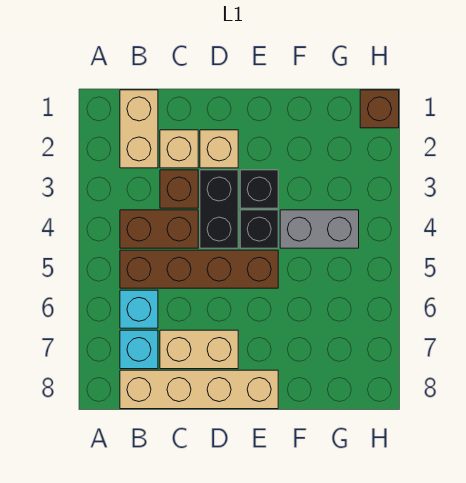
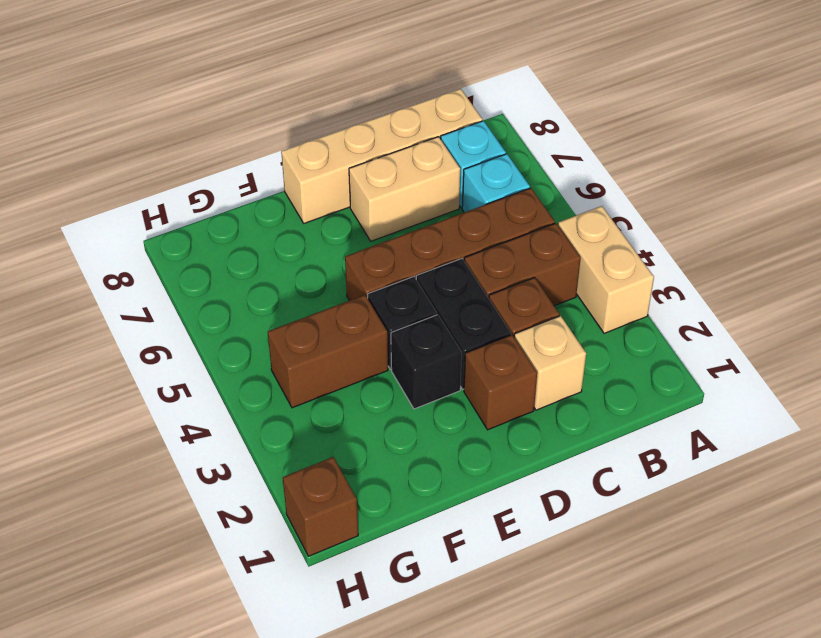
tan 1x2 brick [120,90,158,168] -> tan 1x2 brick moved to [558,206,654,333]
tan 1x1 brick [200,130,238,168] -> brown 1x1 brick [464,335,537,430]
grey 1x2 brick [280,210,359,248] -> brown 1x2 brick [268,295,388,408]

